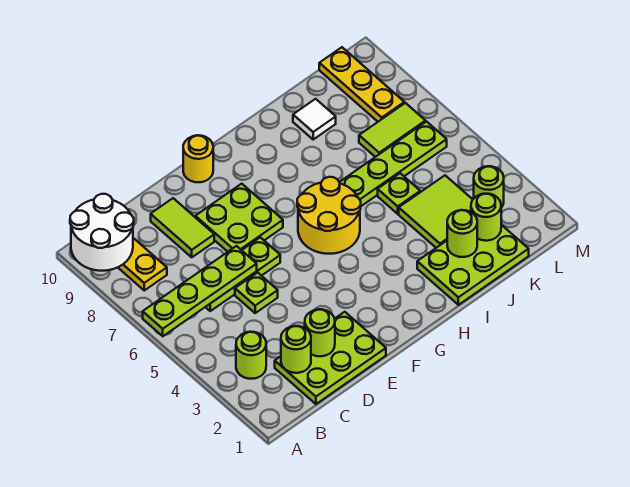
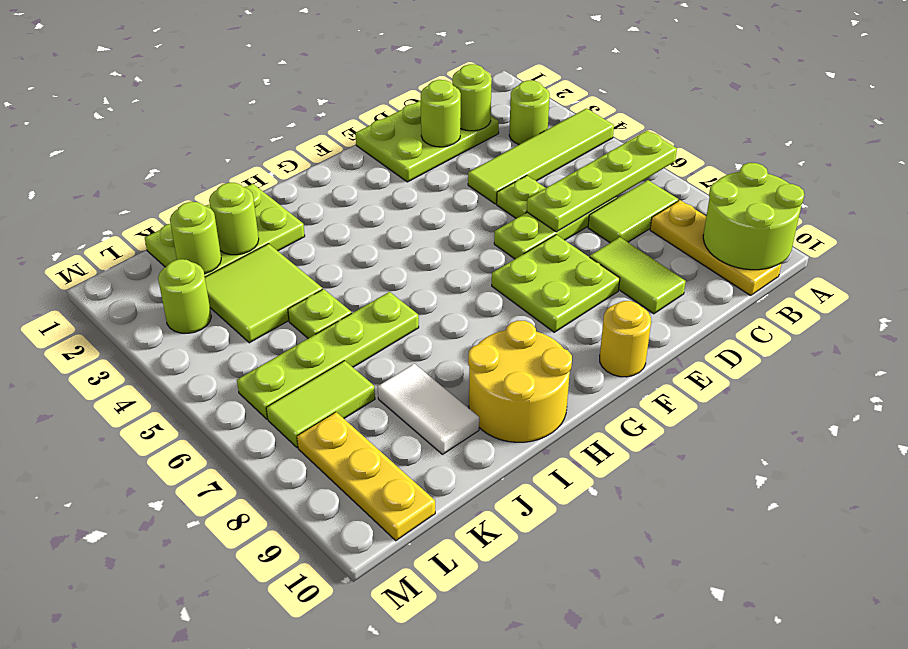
none -> lime 1x4 tile [468,108,614,204]
white 2x2 round brick [70,194,134,271] -> lime 2x2 round brick [703,163,804,270]
none -> lime 1x2 tile [588,180,678,243]
yellow 2x2 round brick [297,177,361,254] -> yellow 2x2 round brick moved to [468,321,572,442]
white 1x1 tile [293,99,336,139] -> white 1x2 tile [378,364,479,454]

